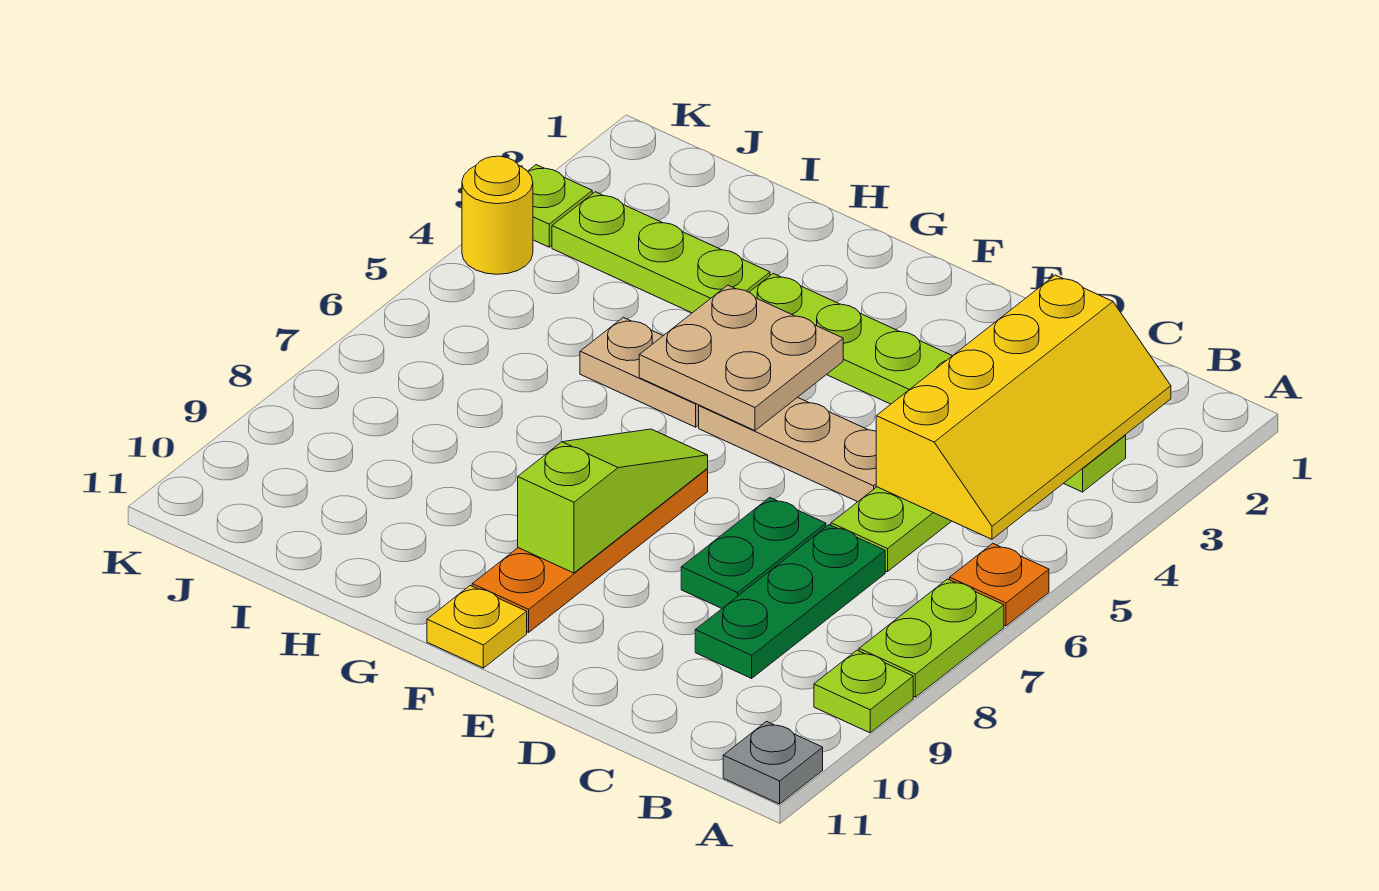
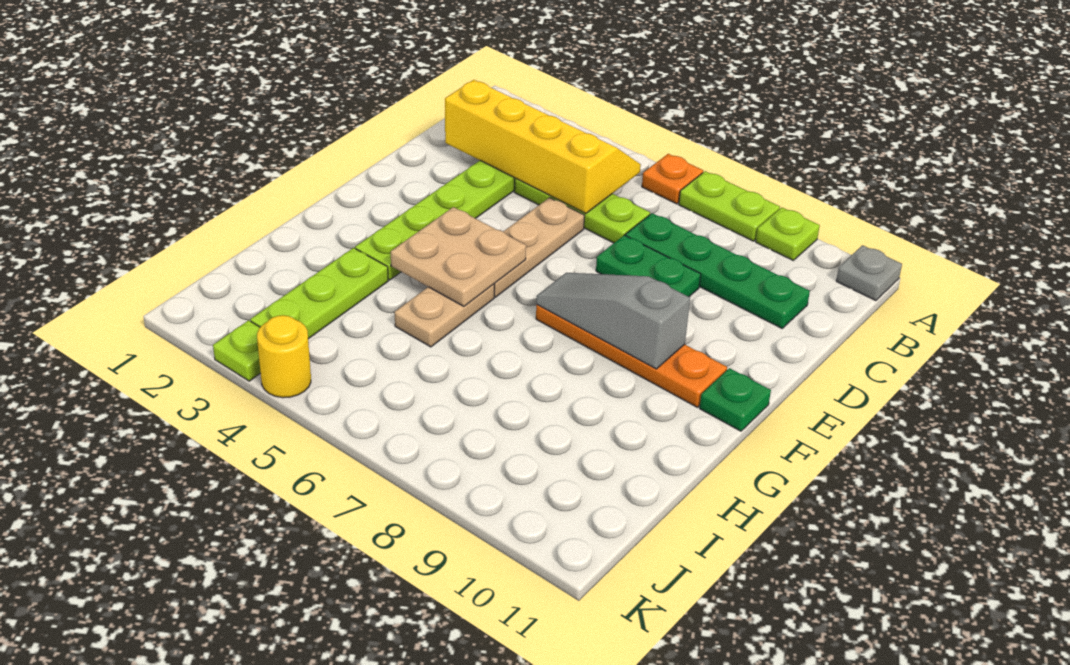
green 1x3 plate [695,525,885,678] -> green 1x4 plate [625,213,810,328]
lime 1x3 slope [518,429,708,573] -> grey 1x3 slope [536,273,690,369]
yellow 1x1 plate [427,585,527,668] -> green 1x1 plate [700,368,771,431]

